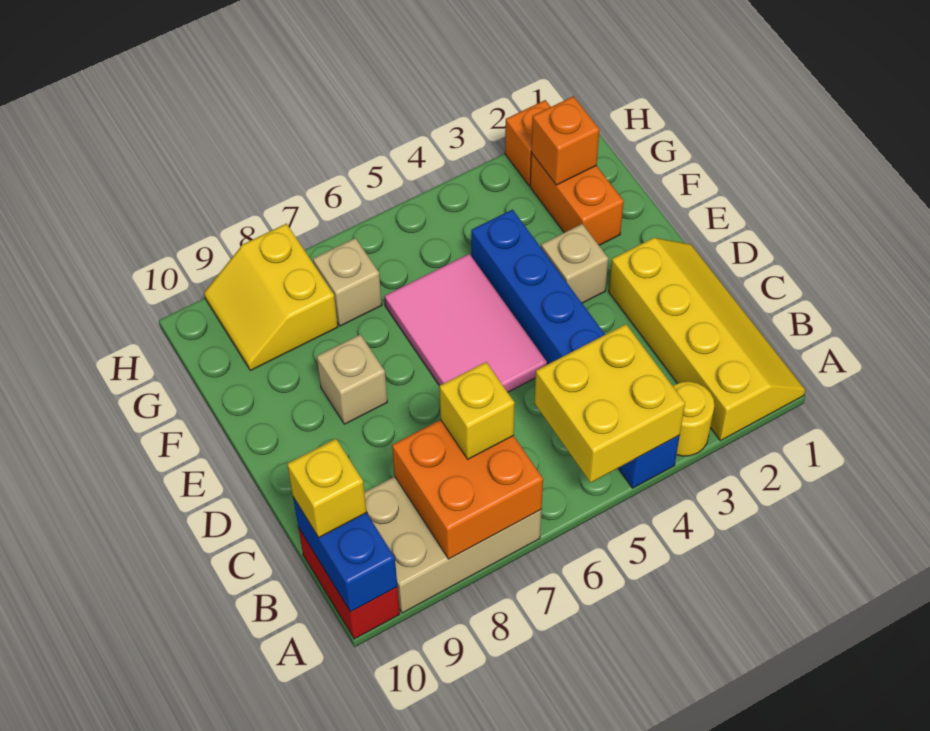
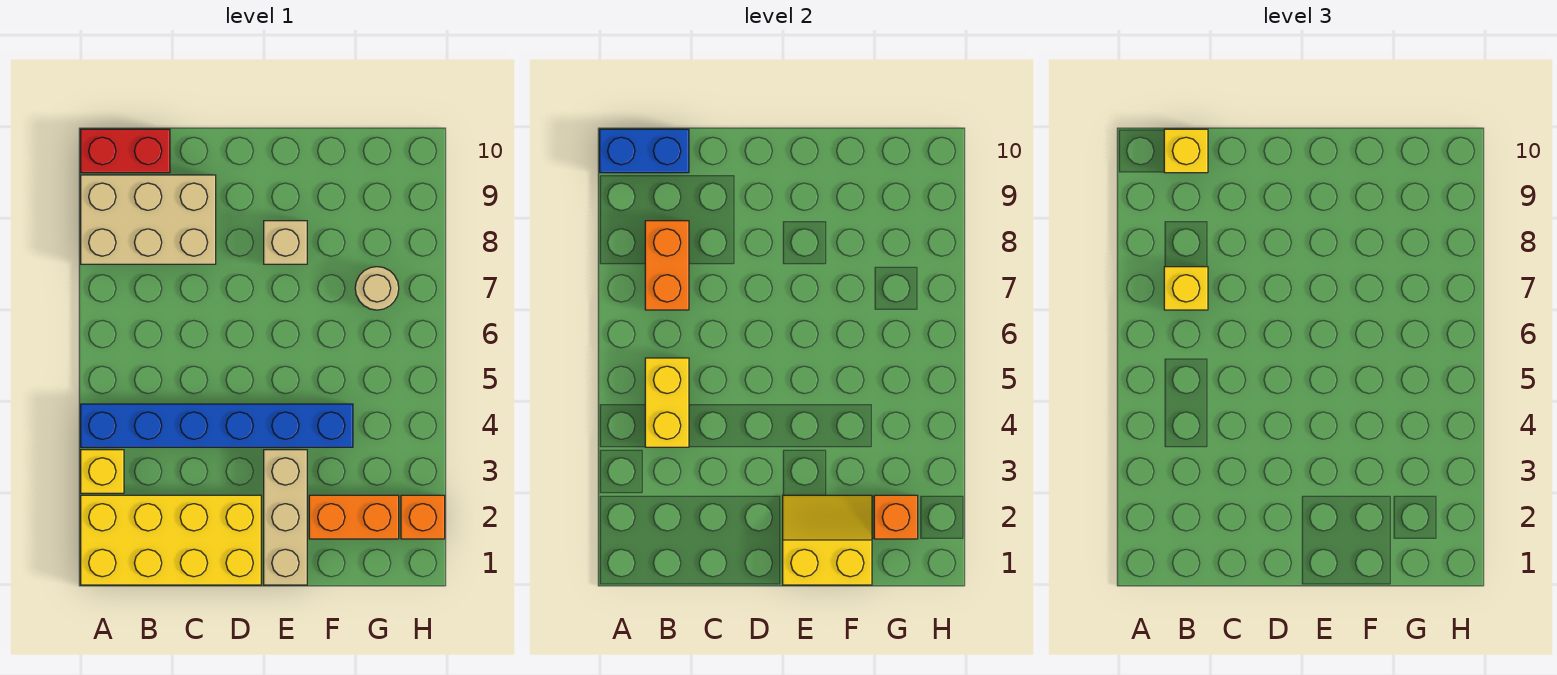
yellow 2x4 slope [609,238,805,441] -> yellow 2x4 brick [81,495,261,585]
yellow 1x1 round brick [673,382,715,456] -> yellow 1x1 brick [81,450,124,493]
yellow 2x2 brick [534,324,685,483] -> yellow 1x2 brick [645,358,689,447]
tan 2x3 brick [364,477,542,613] -> tan 2x3 brick turned to [81,175,216,264]
orange 2x2 brick [392,420,543,559] -> orange 1x2 brick [645,221,689,310]
pink 2x3 tile [384,254,547,392] -> none
tan 1x1 brick [541,224,608,303] -> tan 1x3 brick [264,450,307,585]
tan 1x1 brick [313,238,382,326] -> tan 1x1 round brick [355,267,399,310]
yellow 2x2 slope [204,224,338,370] -> yellow 2x2 slope moved to [783,495,872,585]

